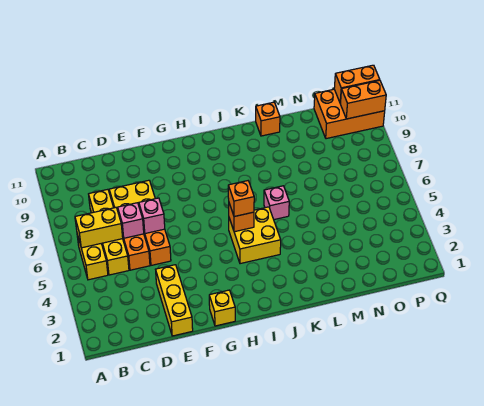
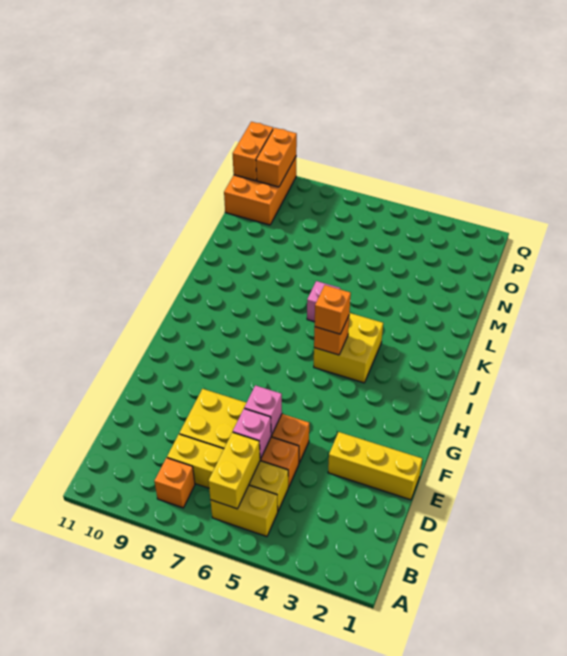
yellow 1x1 brick [209,290,235,326] -> none
orange 1x1 brick [256,102,280,136] -> orange 1x1 brick moved to [154,458,195,508]

